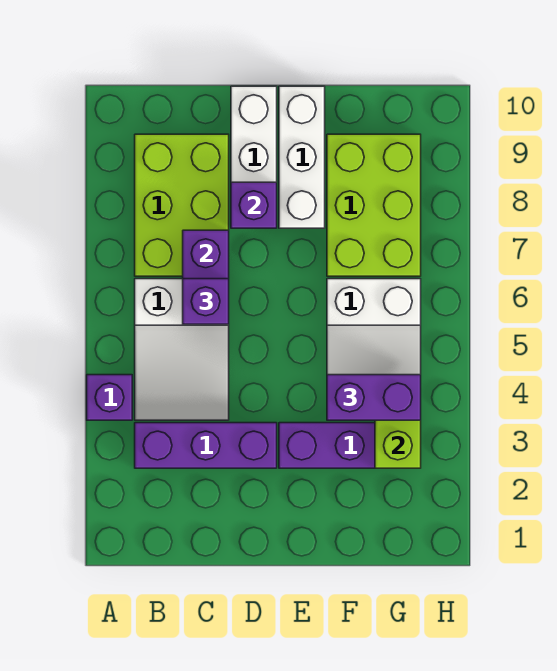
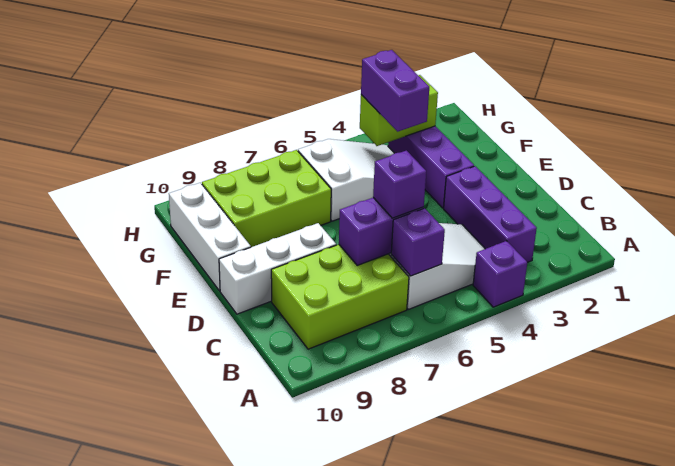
purple 1x1 brick [231,182,277,228] -> purple 1x1 brick moved to [391,208,445,276]
white 1x3 brick [279,86,325,228] -> white 1x3 brick turned to [169,183,251,291]

